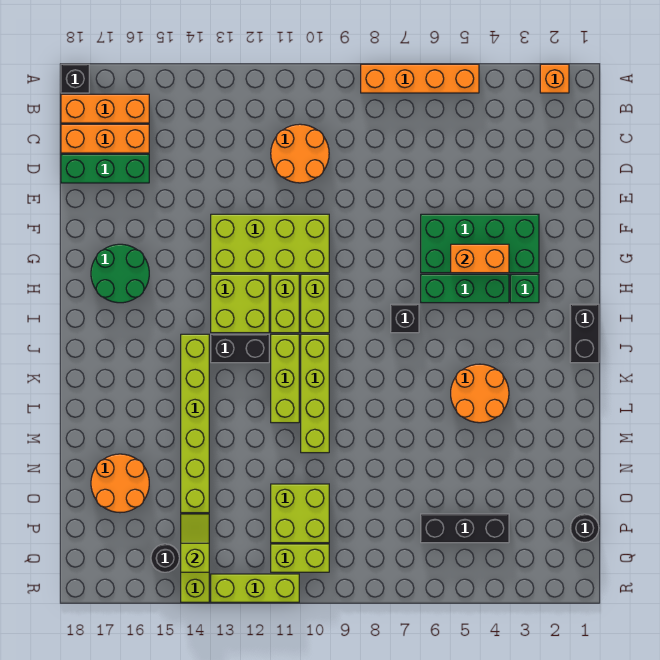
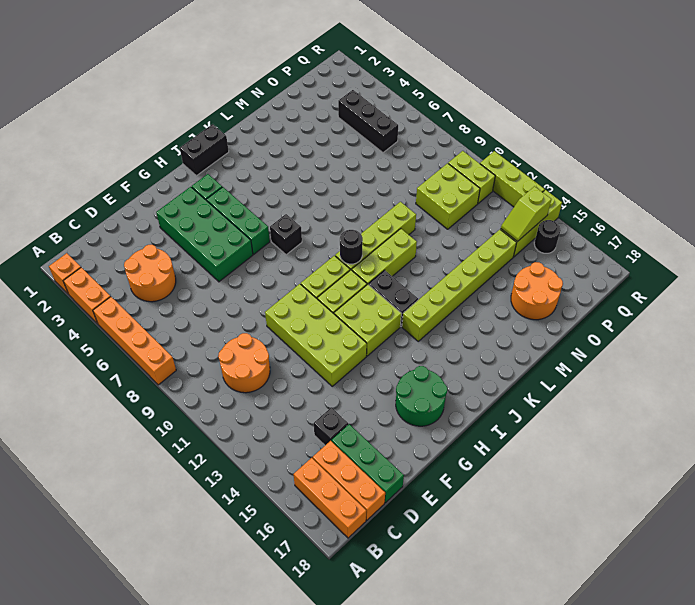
black 1x1 brick [61,64,89,93] -> black 1x1 brick moved to [314,407,348,445]
orange 1x2 brick [451,244,509,273] -> orange 1x2 brick moved to [63,267,111,324]
orange 2x2 round brick [451,364,509,423] -> orange 2x2 round brick moved to [124,245,176,302]
black 1x1 round brick [570,514,599,542] -> black 1x1 round brick moved to [340,230,363,264]

